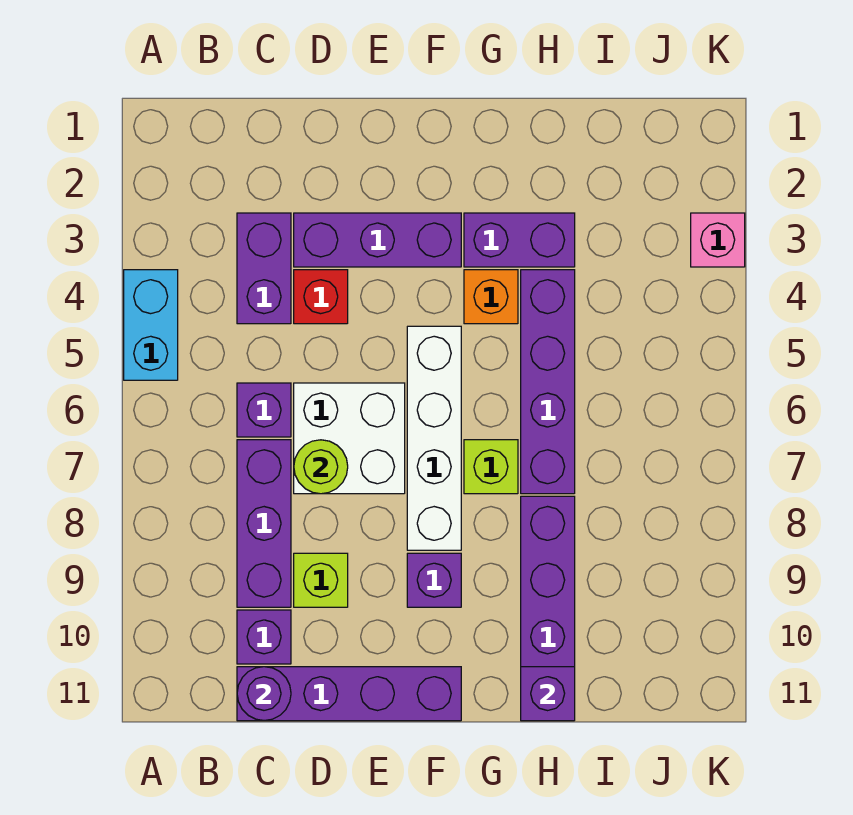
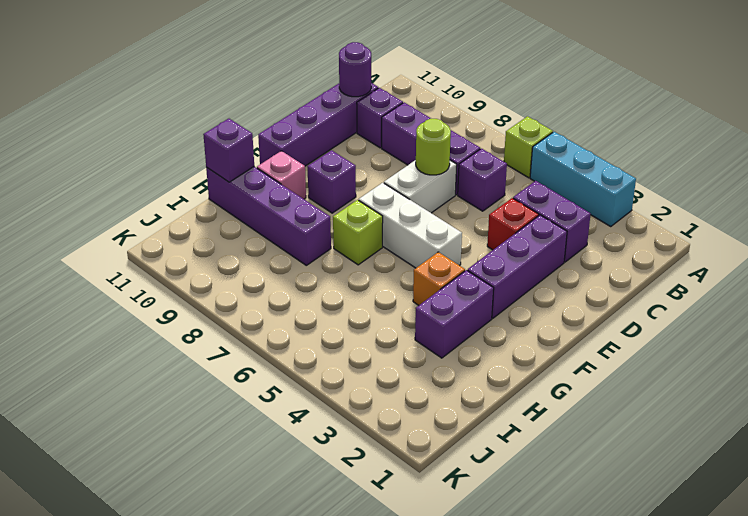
cyan 1x2 brick [124,270,178,380] -> cyan 1x3 brick [530,132,636,227]
white 2x2 brick [294,383,405,494] -> white 1x2 brick [384,160,457,213]
lime 1x1 brick [294,553,348,607] -> lime 1x1 brick moved to [504,116,553,178]
white 1x4 brick [407,326,461,550] -> white 1x3 brick [359,183,462,268]
purple 1x4 brick [521,270,575,494] -> none
pink 1x1 brick [691,213,745,267] -> pink 1x1 brick moved to [257,151,306,199]

